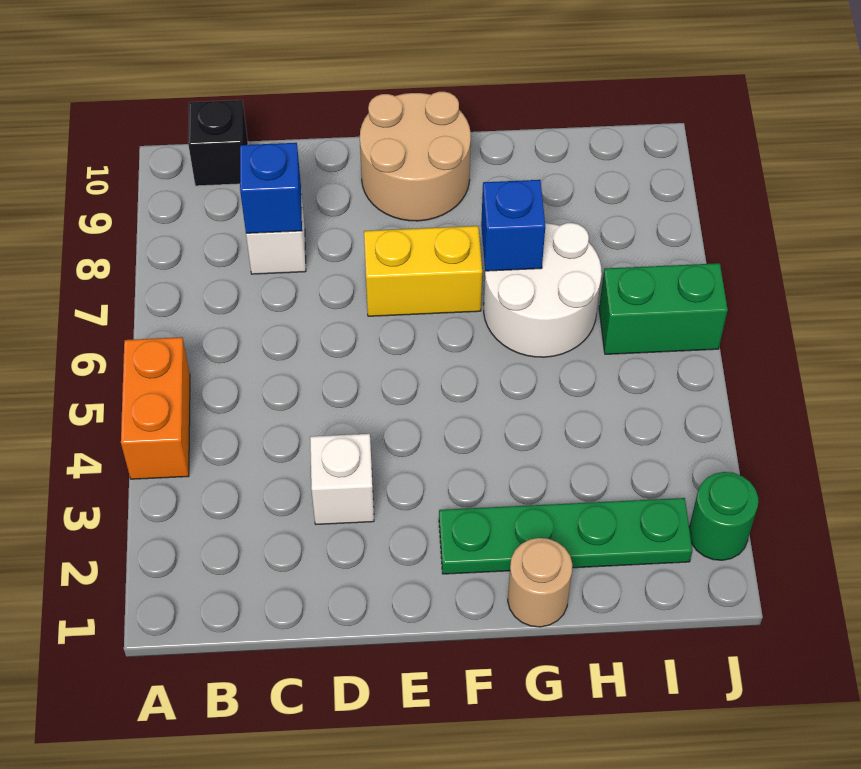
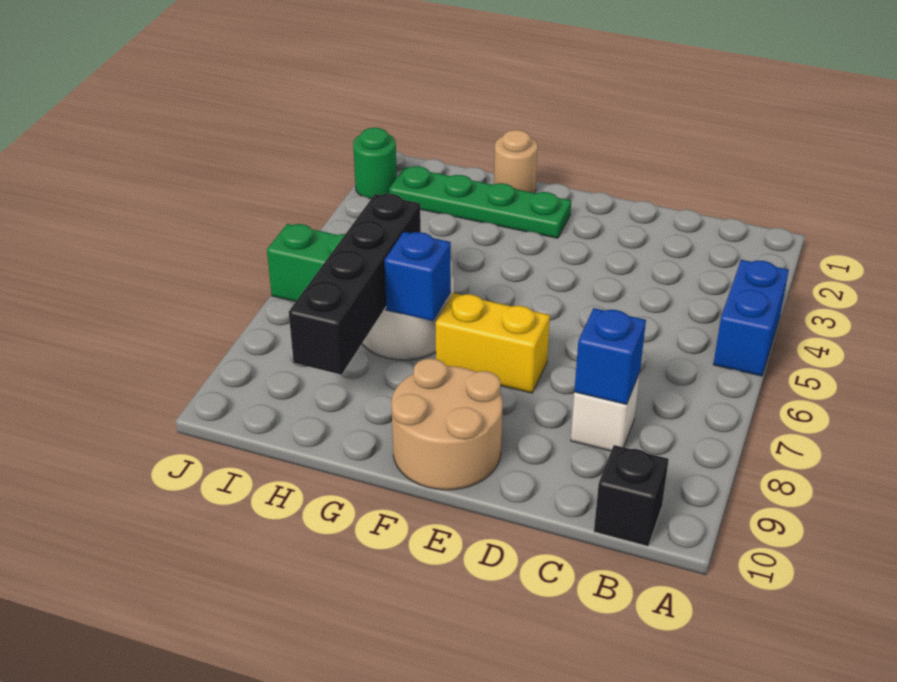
orange 1x2 brick [121,337,190,479] -> blue 1x2 brick [713,260,789,376]
white 1x1 brick [310,434,374,524] -> none
none -> black 1x4 brick [289,194,421,375]

